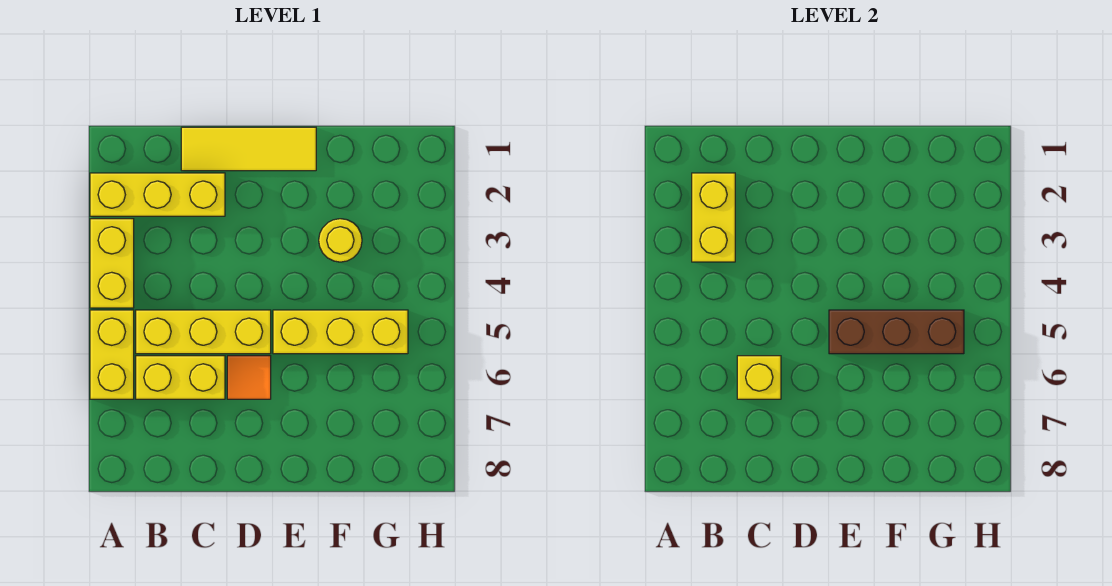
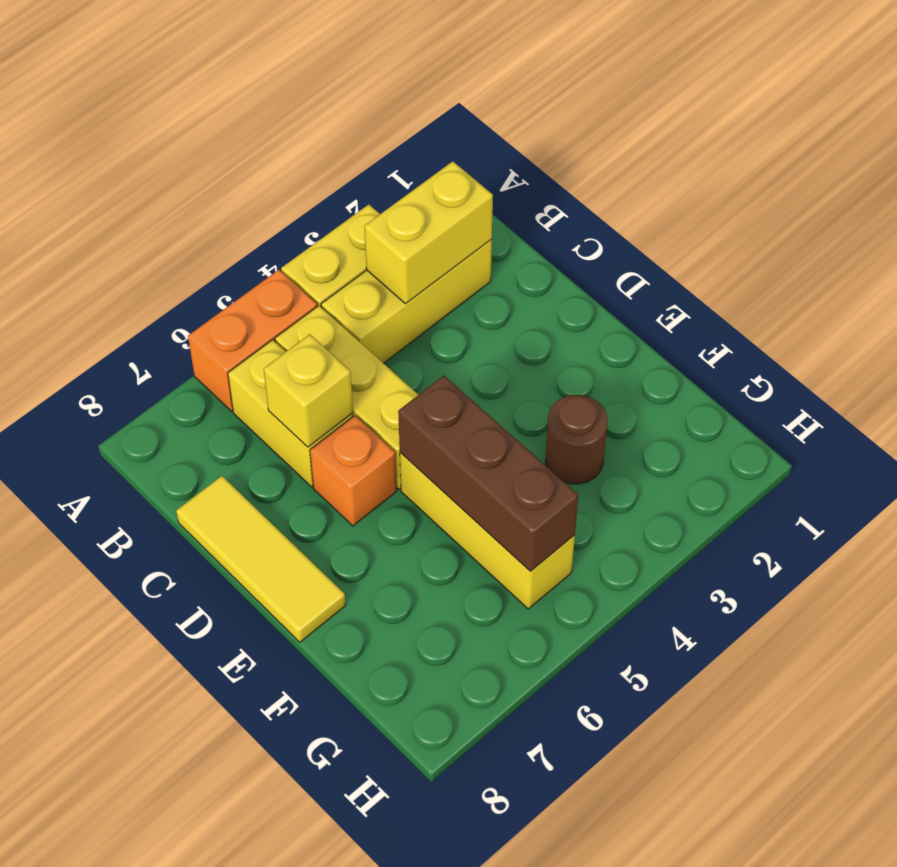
yellow 1x3 brick [90,173,225,216] -> yellow 1x3 brick turned to [321,239,492,363]
yellow 1x2 brick [90,310,134,399] -> orange 1x2 brick [188,270,317,411]
yellow 1x3 tile [181,127,316,171] -> yellow 1x3 tile moved to [176,476,346,642]
orange 1x1 tile [227,356,271,399] -> orange 1x1 brick [310,416,397,526]
yellow 1x1 round brick [319,219,362,262] -> brown 1x1 round brick [545,395,607,484]

